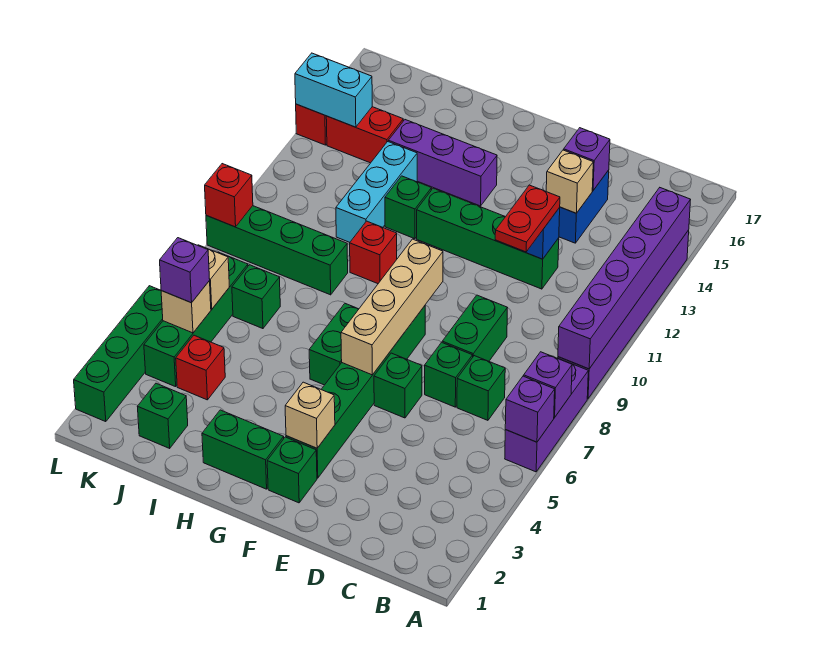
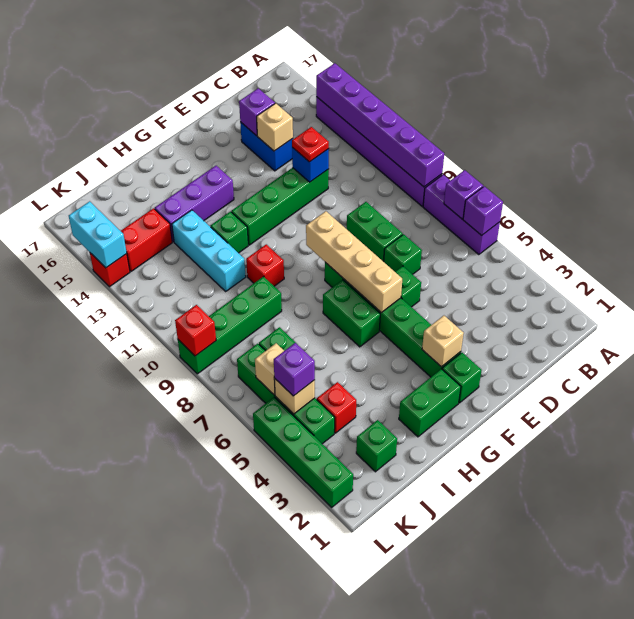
green 1x1 brick [457,356,505,420] -> none
red 1x2 plate [495,185,560,252] -> red 1x1 plate [292,127,329,162]
cyan 1x2 brick [295,53,372,127] -> cyan 1x2 brick turned to [69,201,127,268]

